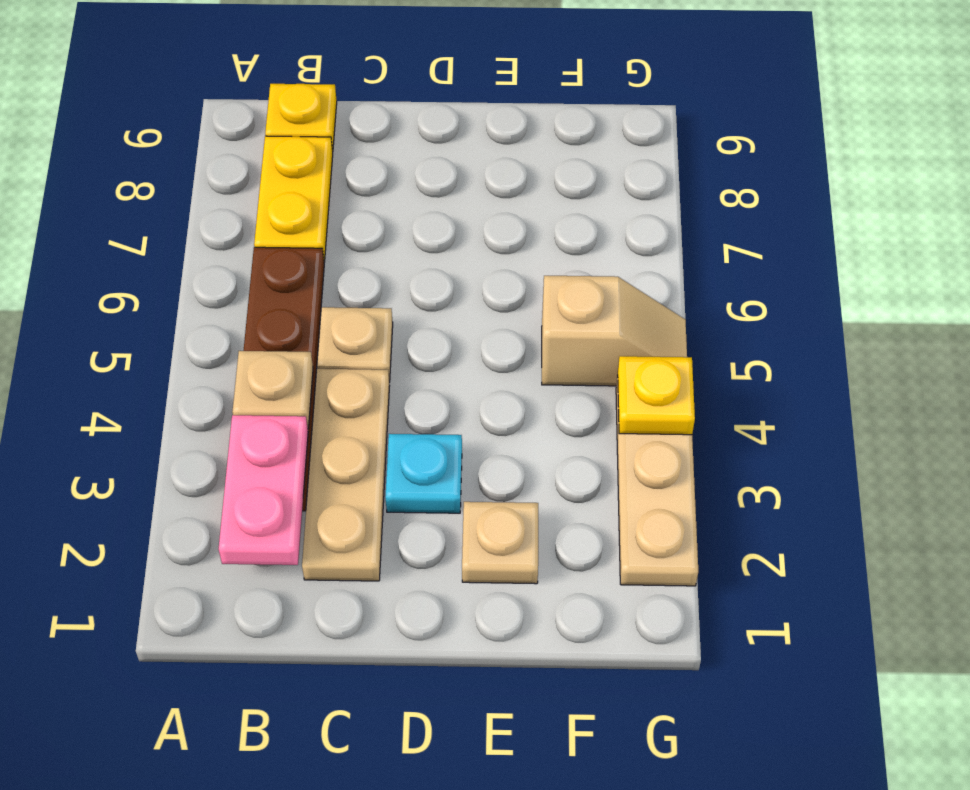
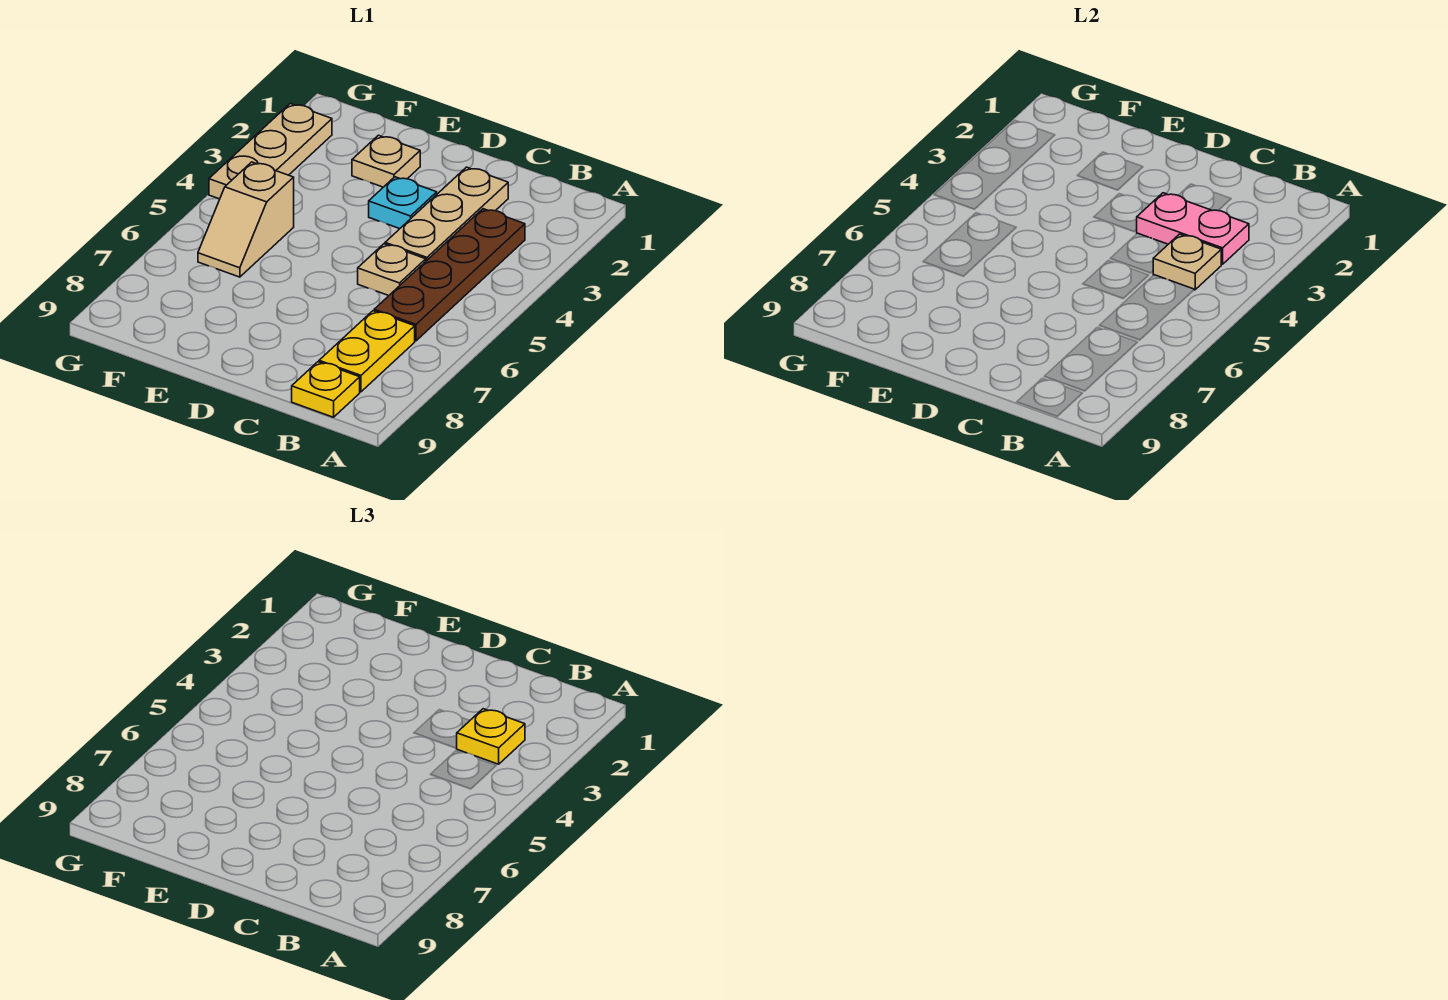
pink 1x2 plate [219,415,308,565] -> pink 1x2 plate turned to [1137,193,1249,264]
tan 1x2 slope [542,276,687,386] -> tan 1x2 slope turned to [198,162,294,277]
yellow 1x1 plate [618,356,695,435] -> yellow 1x1 plate moved to [457,709,525,764]

